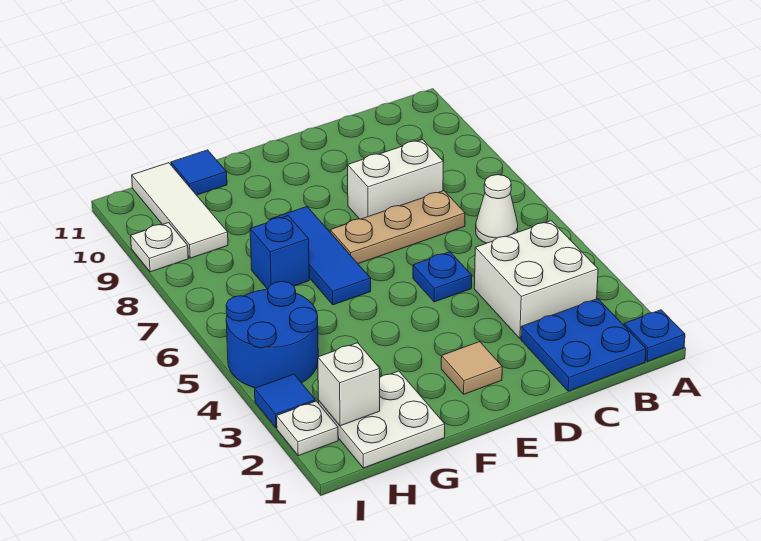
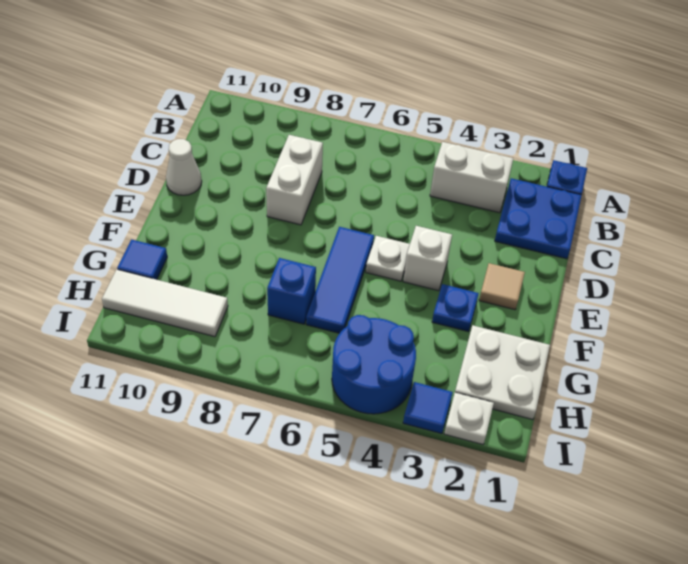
white 2x2 brick [474,221,598,339] -> white 1x2 brick [430,142,513,213]
white 1x1 cone [476,175,518,243] -> white 1x1 cone moved to [166,139,202,195]
tan 1x3 plate [330,191,465,264] -> none
blue 1x1 plate [413,252,472,302] -> blue 1x1 plate moved to [432,284,479,332]
blue 1x3 tile [270,207,371,305] -> blue 1x3 tile turned to [306,227,374,333]
white 1x1 brick [318,343,380,426] -> white 1x1 brick moved to [403,226,452,291]
white 1x1 plate [131,223,188,272] -> white 1x1 plate moved to [366,236,410,281]

